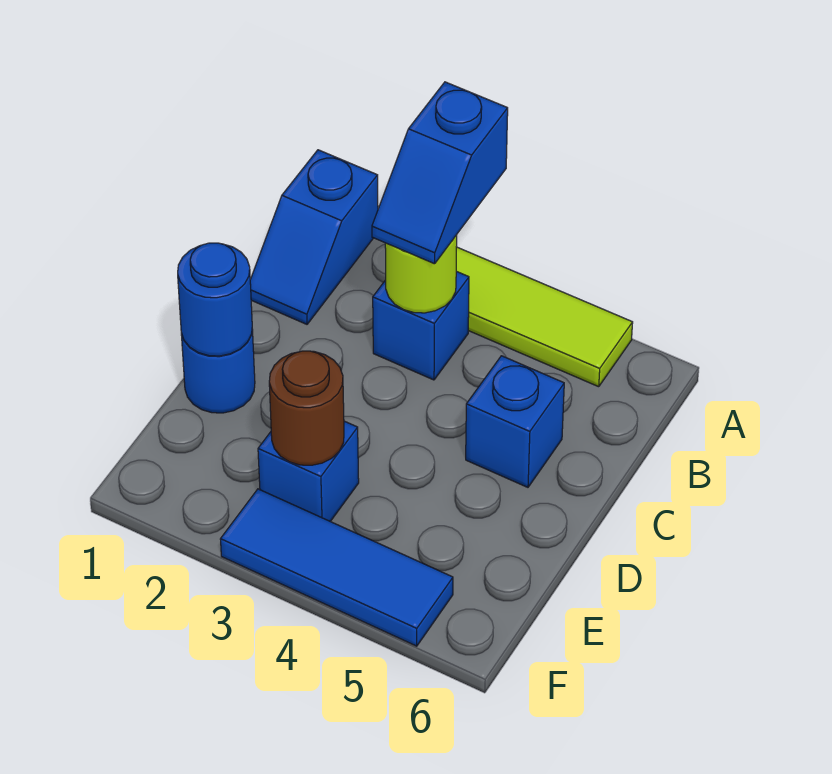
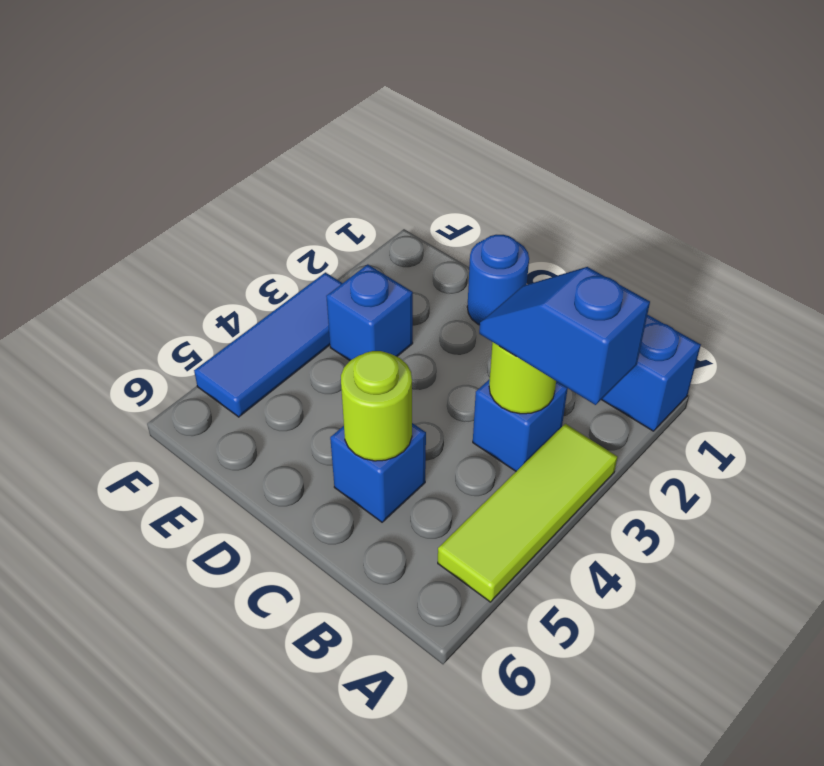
none -> lime 1x1 round brick [341,351,412,461]
blue 1x1 round brick [178,243,252,356] -> none
brown 1x1 round brick [269,351,344,465] -> none

